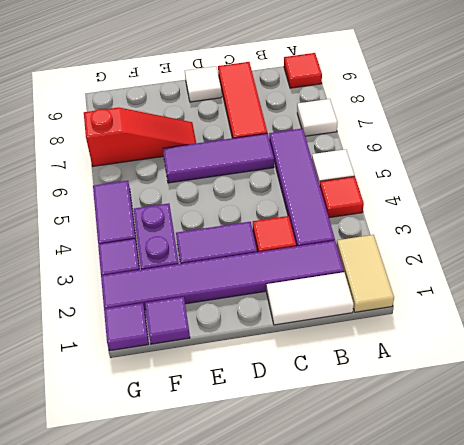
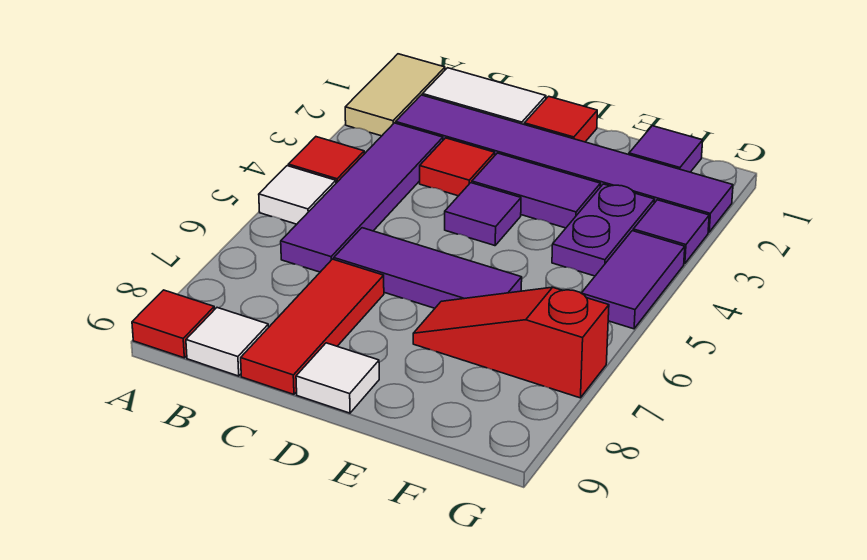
white 1x1 tile [297,99,338,136] -> white 1x1 tile moved to [186,308,269,376]
none -> red 1x1 tile [524,96,597,142]
purple 1x1 tile [104,303,149,351] -> purple 1x1 tile moved to [445,183,521,246]

